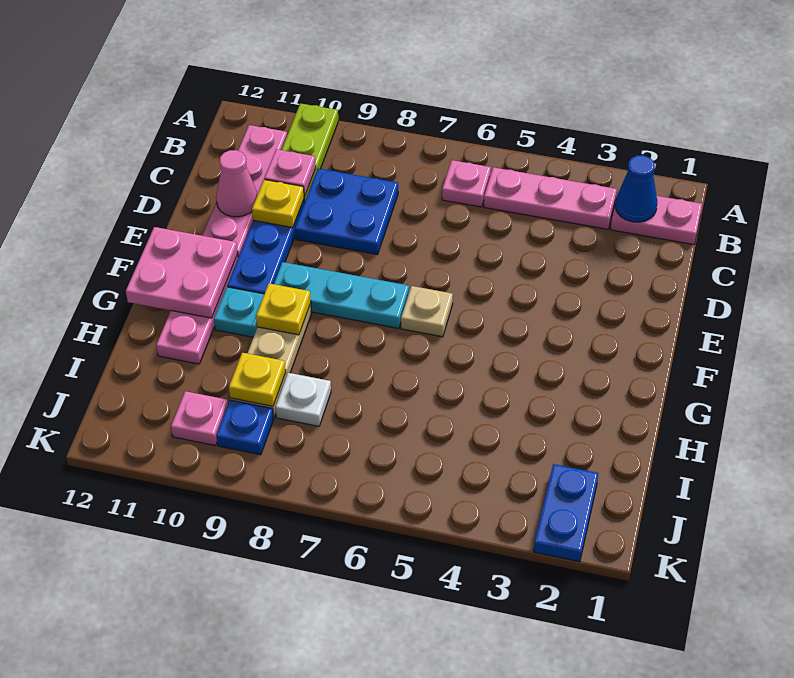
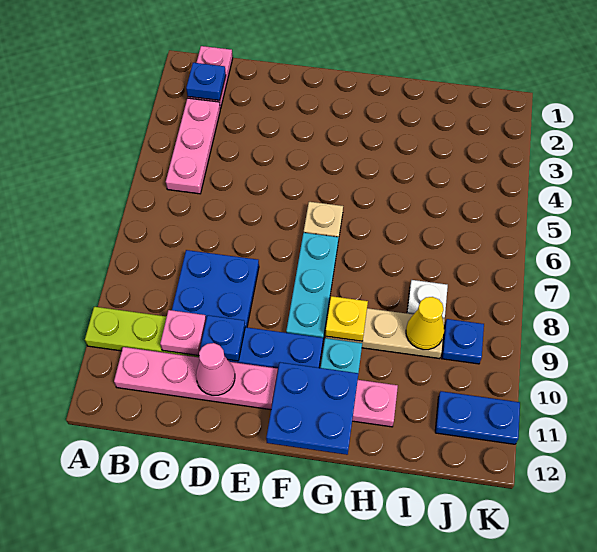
blue 1x1 cone [615,155,657,222] -> blue 1x1 plate [186,63,226,100]
pink 1x1 plate [442,160,491,207] -> none
yellow 1x1 plate [252,180,304,228] -> blue 1x1 plate [200,315,245,361]
pink 2x2 plate [126,227,238,318] -> blue 2x2 plate [266,362,358,455]
yellow 1x1 plate [229,353,286,406] -> yellow 1x1 cone [406,297,444,350]
blue 1x2 plate [534,464,598,562] -> blue 1x2 plate moved to [435,391,520,444]
pink 1x1 plate [171,391,228,445] -> none

